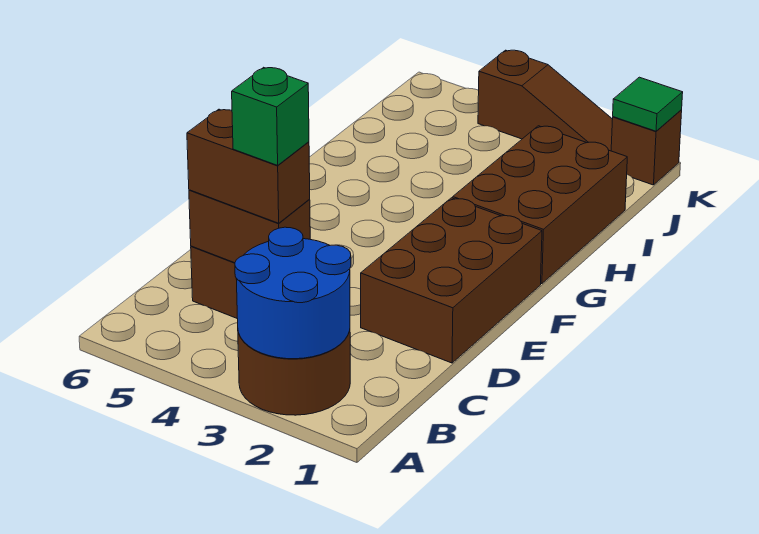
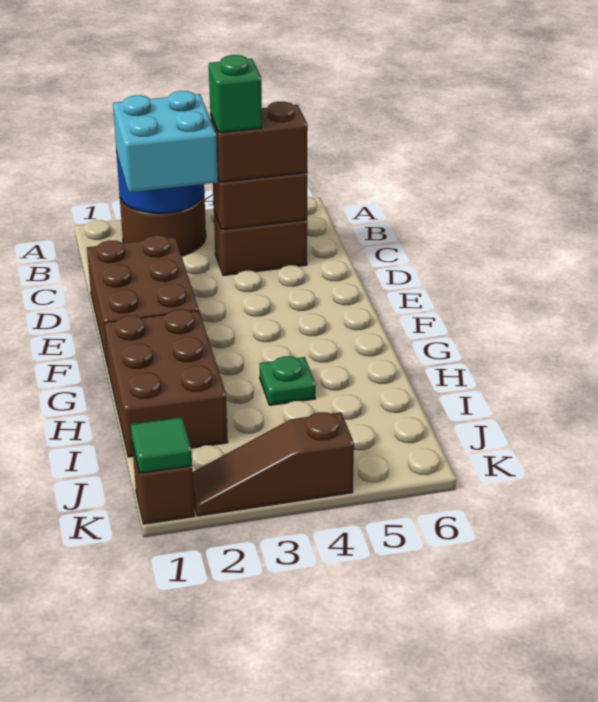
none -> cyan 2x2 brick [113,91,218,192]
none -> green 1x1 plate [259,356,316,405]

